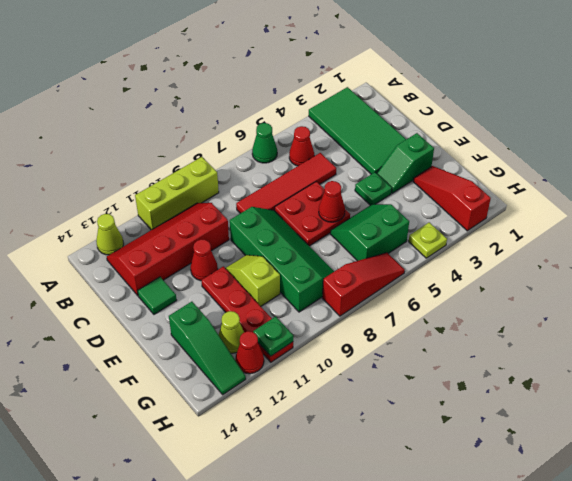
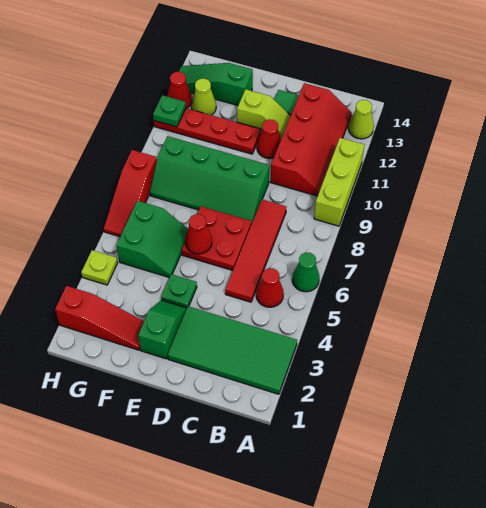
lime 1x2 slope [226,255,280,306] -> lime 1x2 slope moved to [237,89,291,139]

